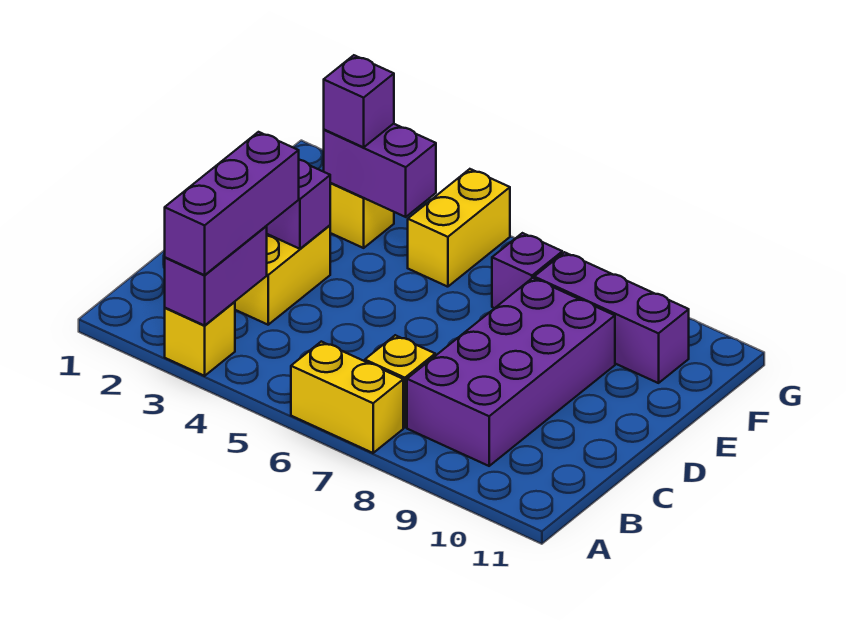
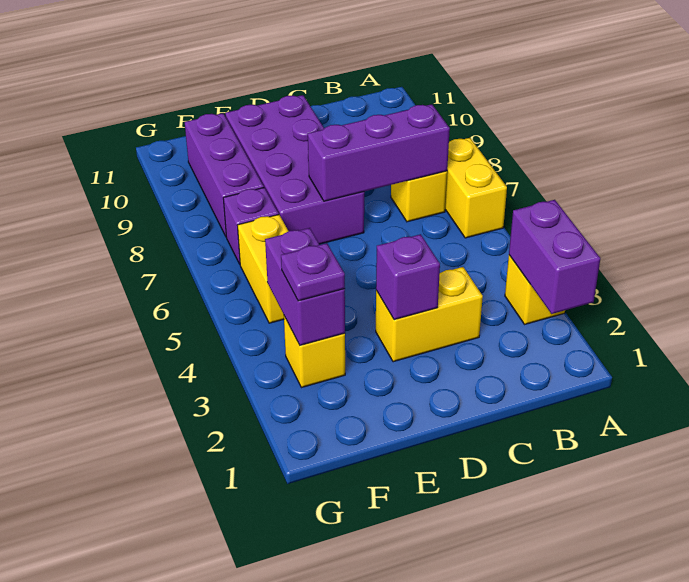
purple 1x2 brick [165,226,267,325] -> purple 1x2 brick turned to [509,200,600,314]
purple 1x3 brick [165,132,299,275] -> purple 1x3 brick moved to [308,104,450,201]
purple 2x4 brick [407,278,615,466] -> purple 2x4 brick turned to [225,95,364,244]
purple 1x1 brick [324,55,394,147] -> purple 1x1 plate [281,243,345,301]
yellow 1x2 brick [408,169,510,287] -> yellow 1x2 brick turned to [238,215,288,323]

